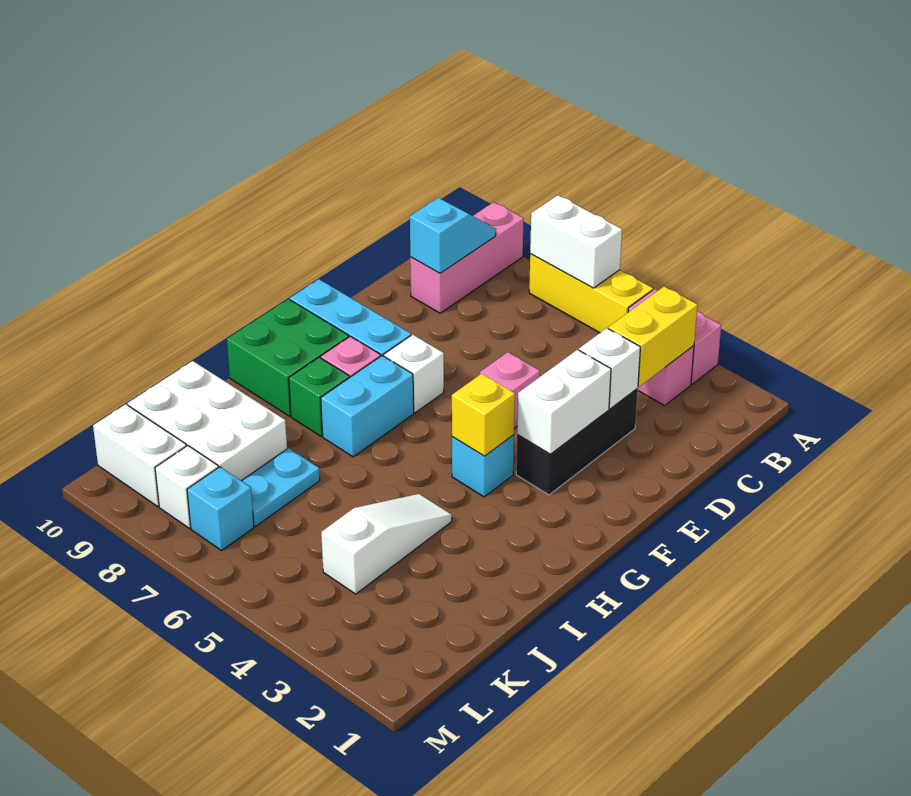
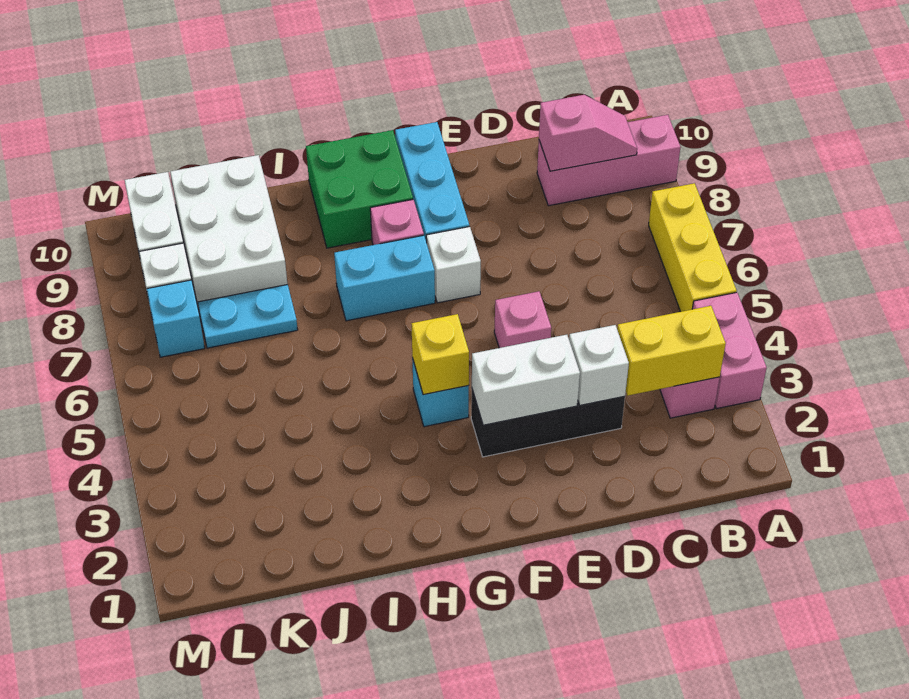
white 1x2 brick [530,195,622,288] -> none
cyan 1x2 slope [410,198,496,273] -> pink 1x2 slope [539,95,637,171]
green 1x1 brick [289,357,350,436] -> none
white 1x3 slope [321,494,452,594] -> none

